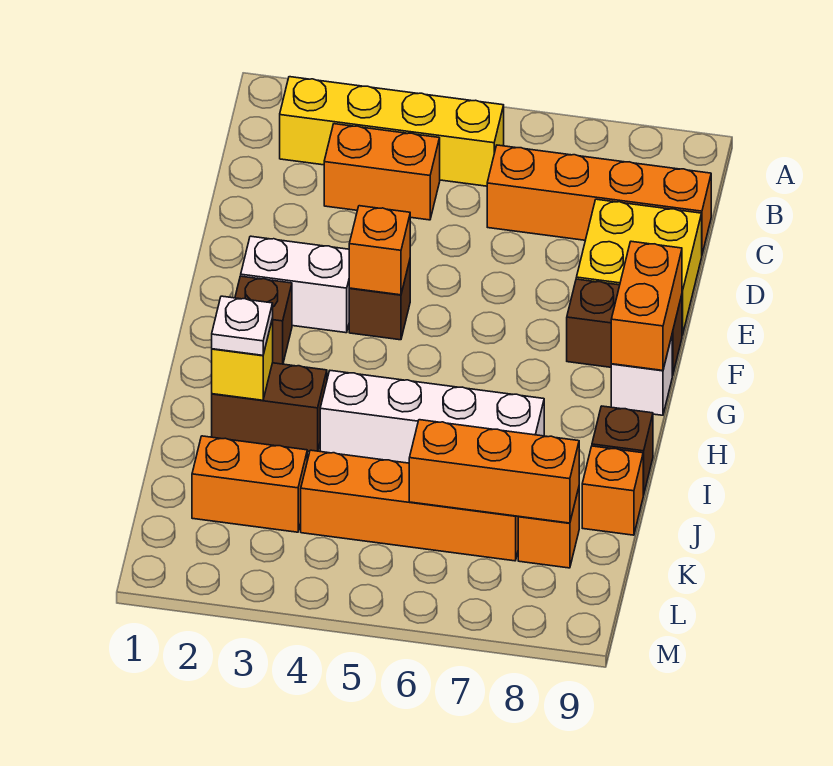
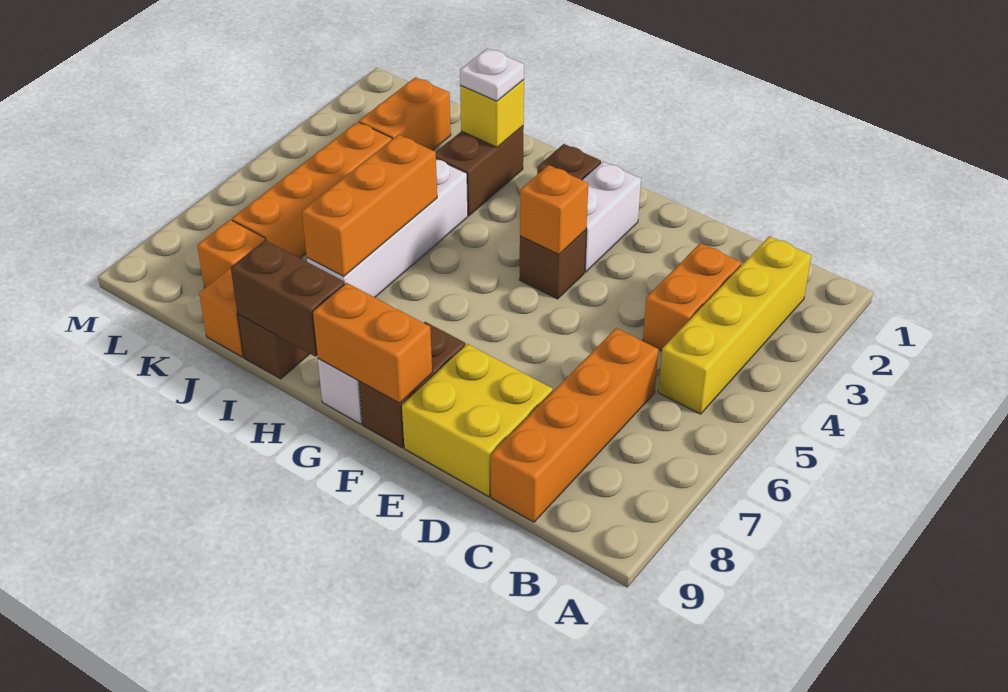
none -> brown 1x2 brick [231,240,345,357]
orange 1x3 brick [409,420,579,523] -> orange 1x3 brick moved to [302,135,437,276]

